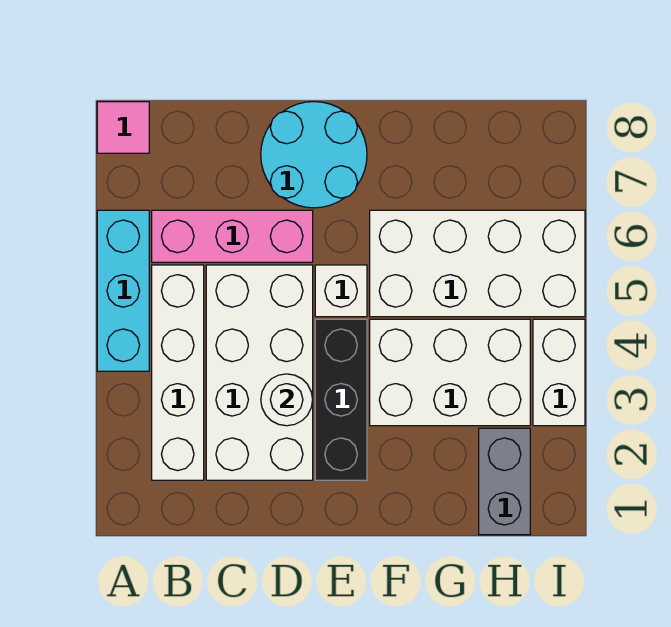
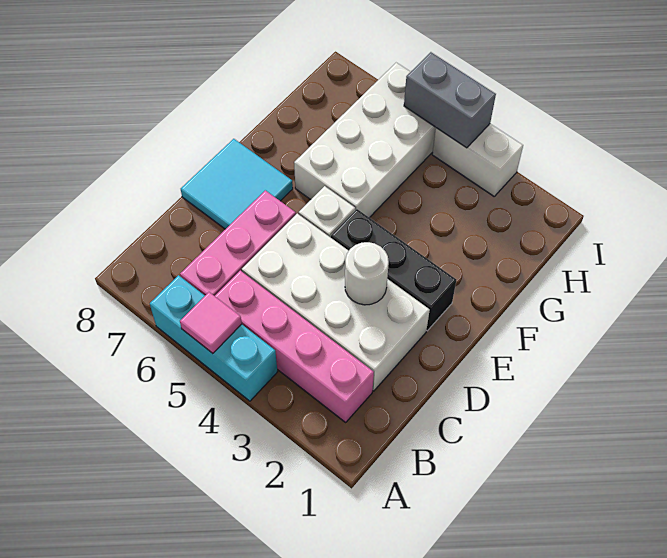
pink 1x1 tile [97,102,149,153] -> pink 1x1 tile moved to [180,292,242,353]
white 1x4 brick [152,265,204,480] -> pink 1x4 brick [215,271,374,422]
cyan 2x2 round brick [261,102,367,208] -> cyan 2x2 tile [181,139,293,229]
white 2x3 brick [370,319,530,426] -> none
grey 1x2 brick [479,428,530,535] -> grey 1x2 brick moved to [404,52,496,148]

